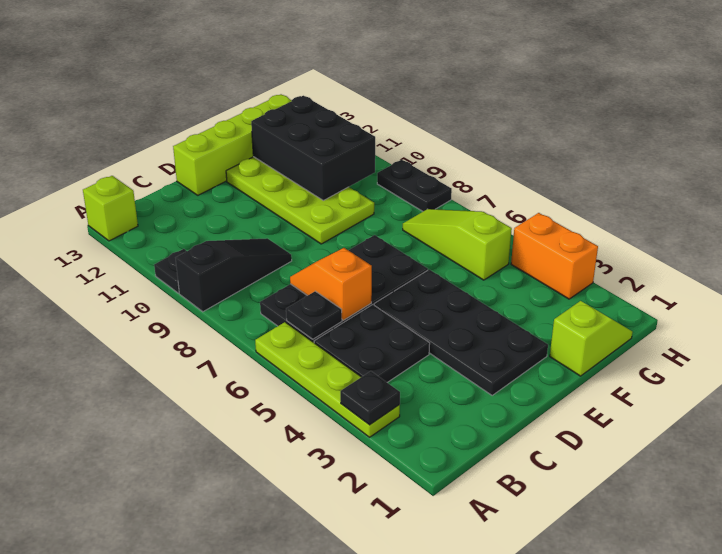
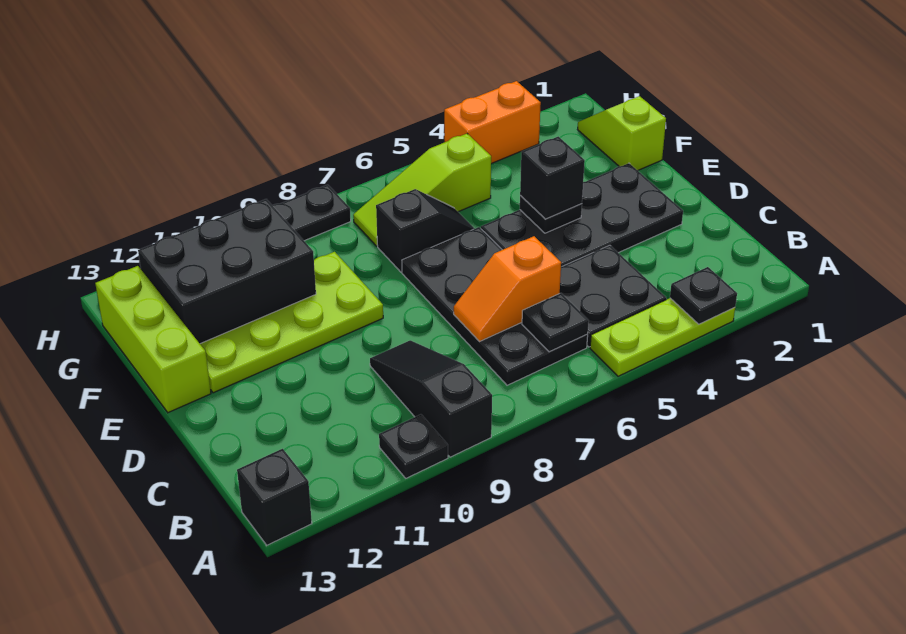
lime 1x4 plate [255,322,400,437] -> lime 1x3 plate [590,298,735,376]
lime 1x1 brick [83,176,138,241] -> black 1x1 brick [237,449,312,545]
lime 1x4 brick [173,94,292,195] -> lime 1x3 brick [95,266,211,413]
none -> black 1x1 plate [520,195,582,233]
none -> black 1x1 brick [520,137,585,219]
none -> black 1x2 slope [376,189,475,272]

